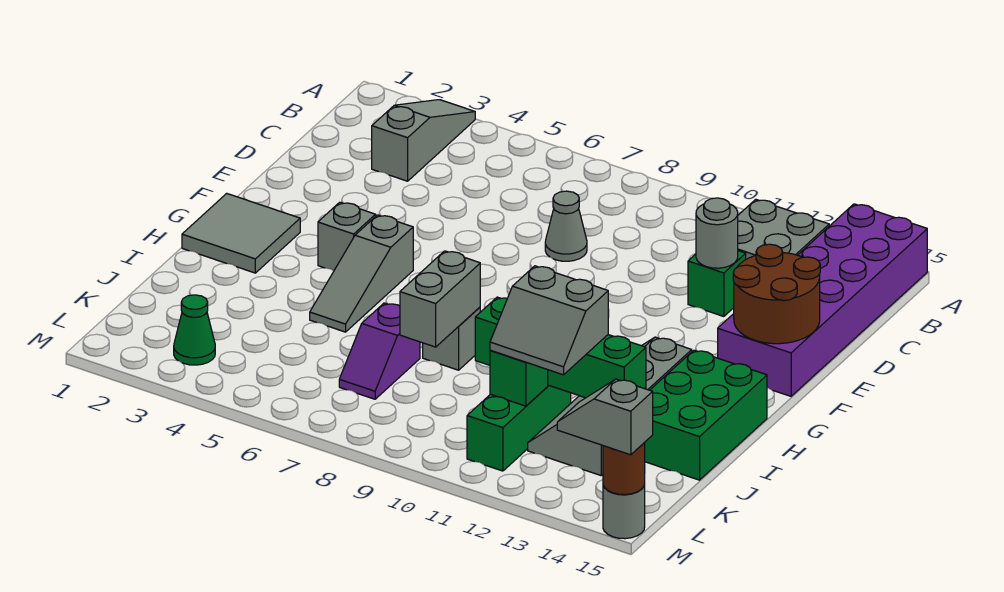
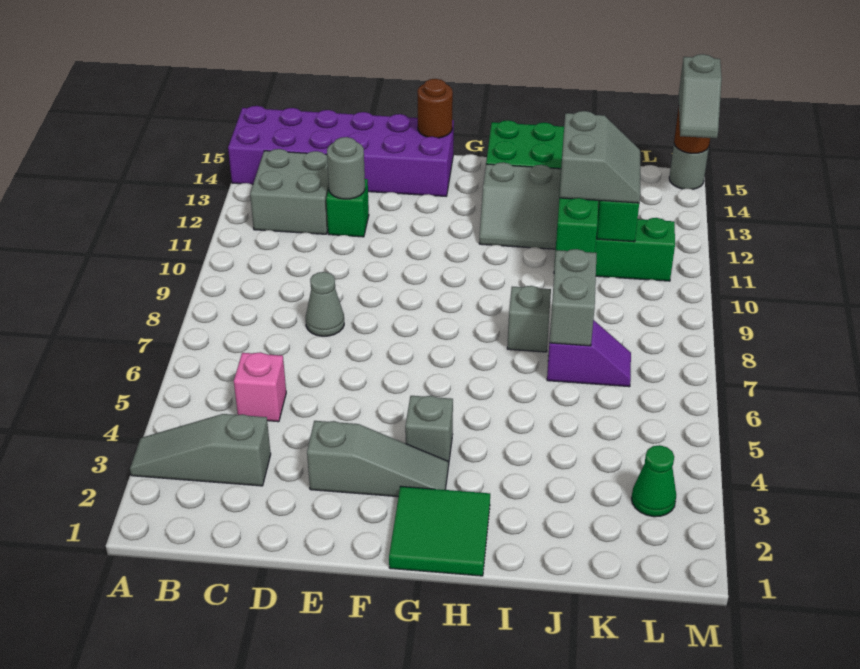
none -> pink 1x1 brick [234,352,286,422]
brown 2x2 round brick [733,244,820,344] -> brown 1x1 round brick [417,79,453,138]
grey 2x2 tile [182,193,300,273] -> green 2x2 tile [389,486,490,576]
grey 1x3 slope [310,215,413,332] -> grey 1x3 slope moved to [307,421,448,497]
grey 1x2 brick [400,251,480,347] -> grey 1x2 brick turned to [550,249,597,346]

